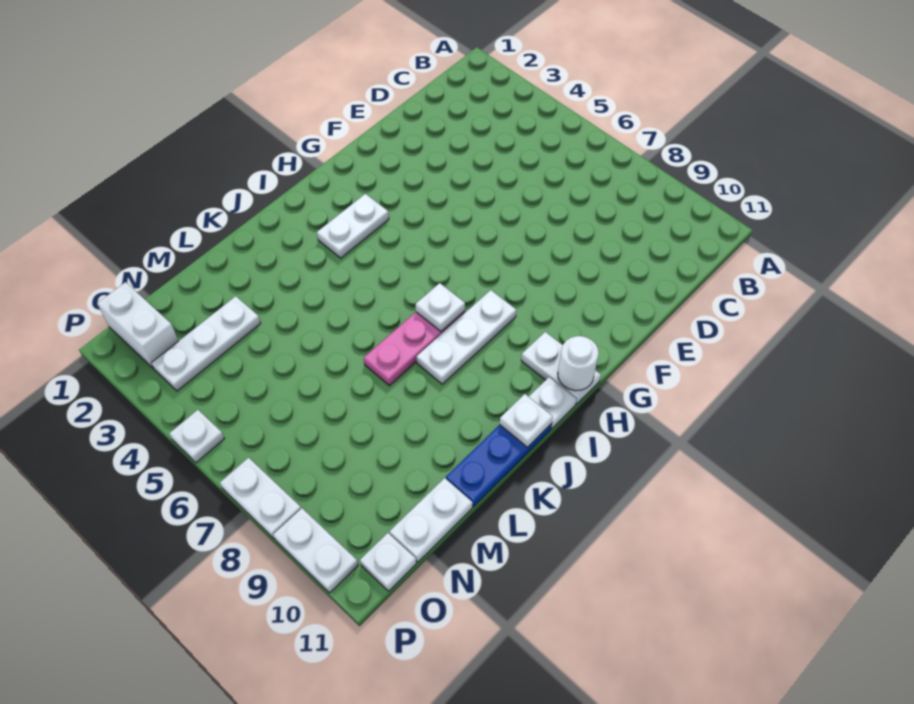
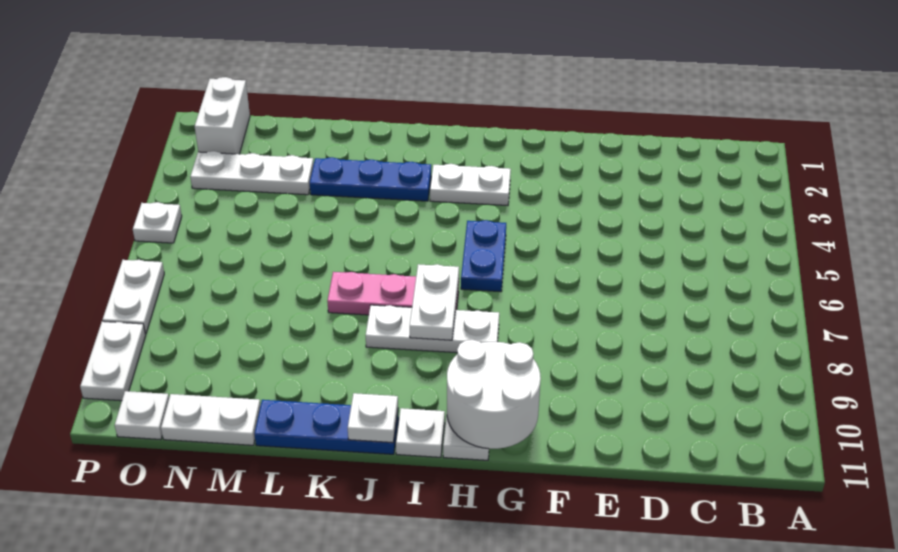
none -> blue 1x2 plate [461,220,506,292]
white 1x1 round brick [558,336,599,391] -> white 2x2 round brick [447,340,541,449]
white 1x1 plate [416,283,465,332] -> white 1x2 plate [410,264,459,340]
none -> blue 1x3 plate [310,157,431,201]

